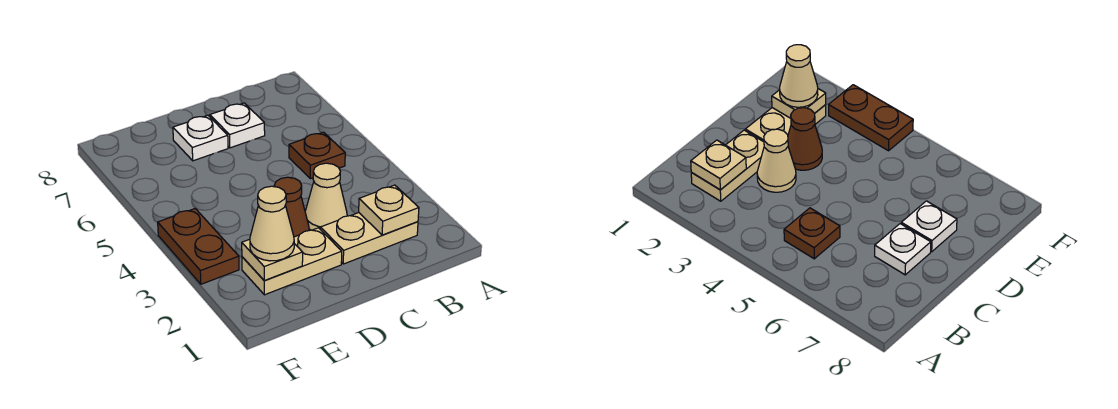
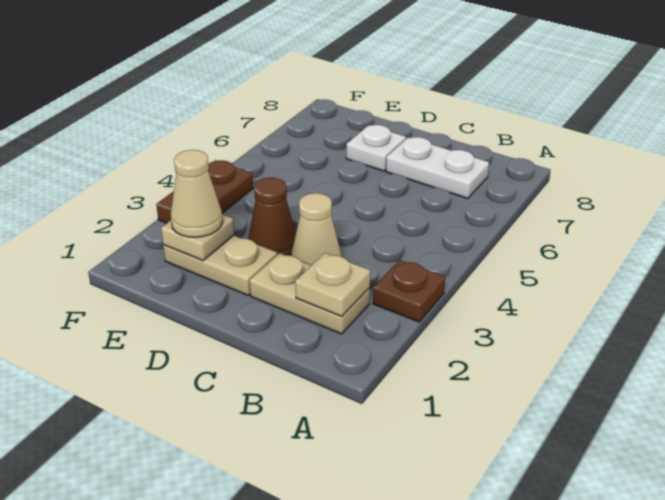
brown 1x1 plate [289,132,345,179] -> brown 1x1 plate moved to [373,260,445,322]
white 1x1 plate [210,103,265,148] -> white 1x2 plate [386,137,489,199]

